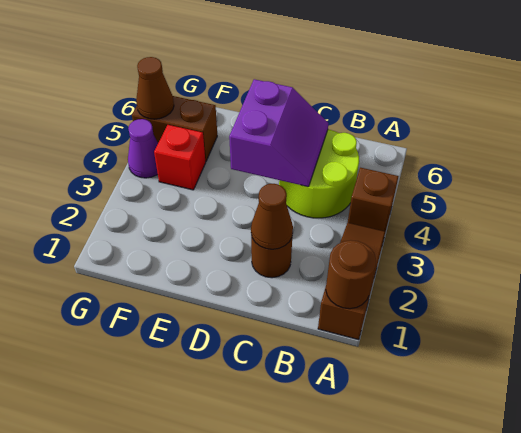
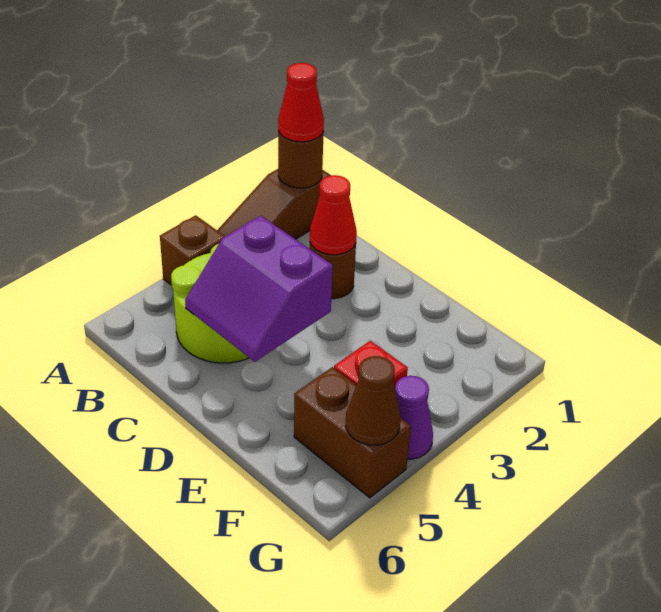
none -> red 1x1 cone [278,63,324,142]
brown 1x1 cone [251,184,293,249] -> red 1x1 cone [310,175,357,255]
purple 2x2 slope [229,79,328,187] -> purple 2x2 slope turned to [185,216,333,362]

